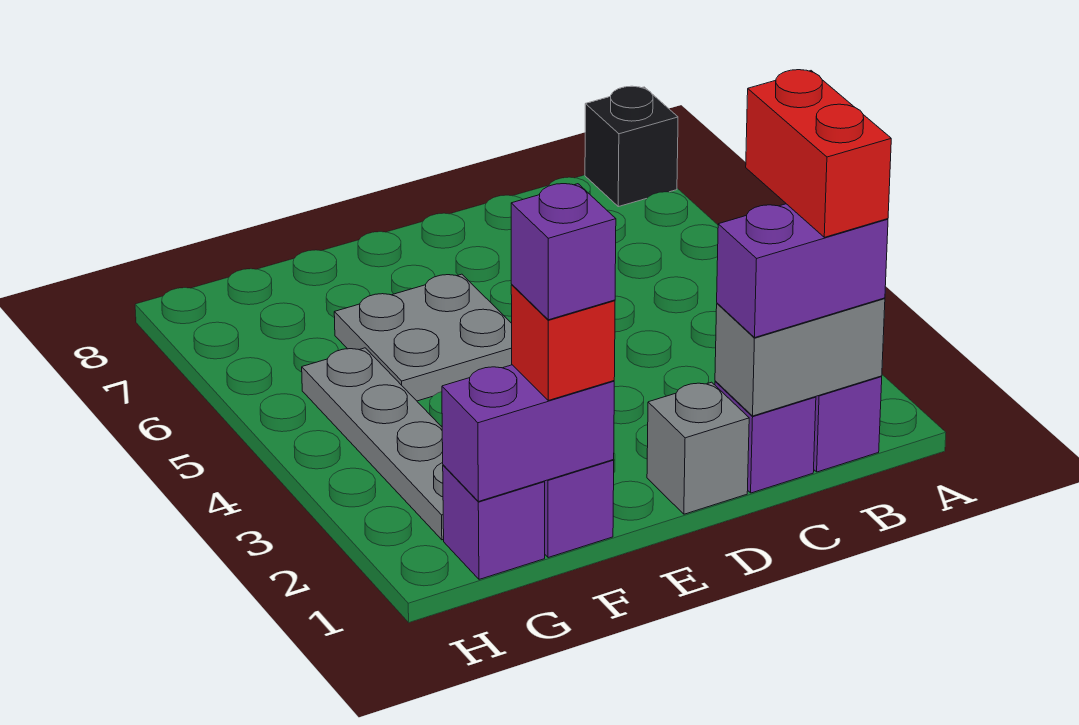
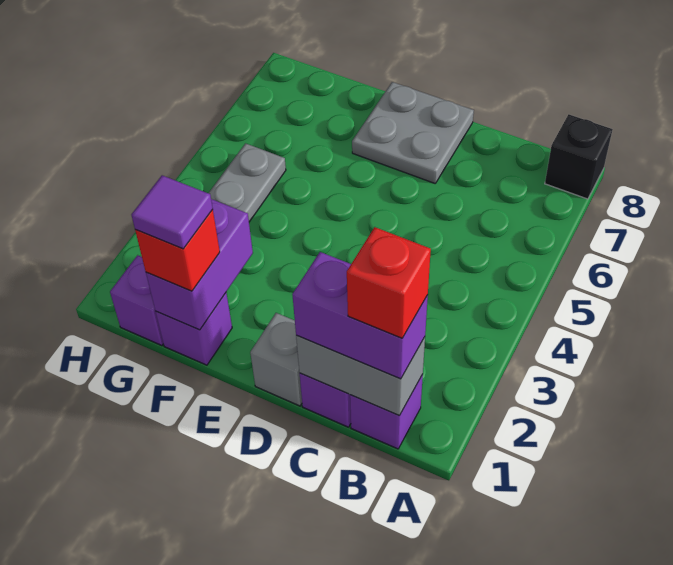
red 1x2 brick [746,70,891,237] -> red 1x1 brick [347,227,431,338]
grey 2x2 plate [334,274,512,401] -> grey 2x2 plate moved to [352,82,474,183]
purple 1x2 brick [442,365,614,501] -> purple 1x2 brick turned to [146,199,253,330]
purple 1x1 brick [511,184,616,320] -> purple 1x1 tile [132,175,213,249]

